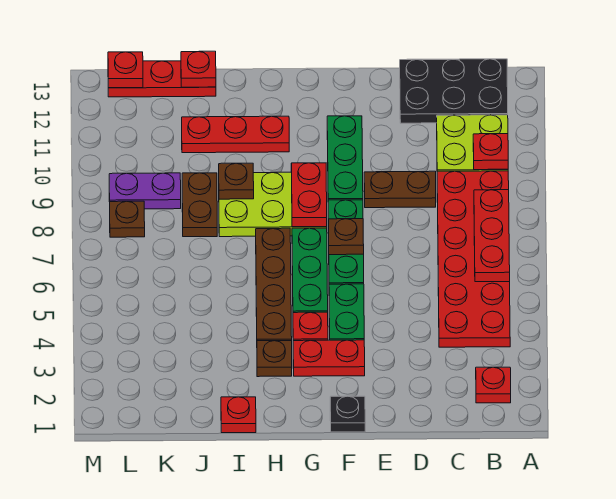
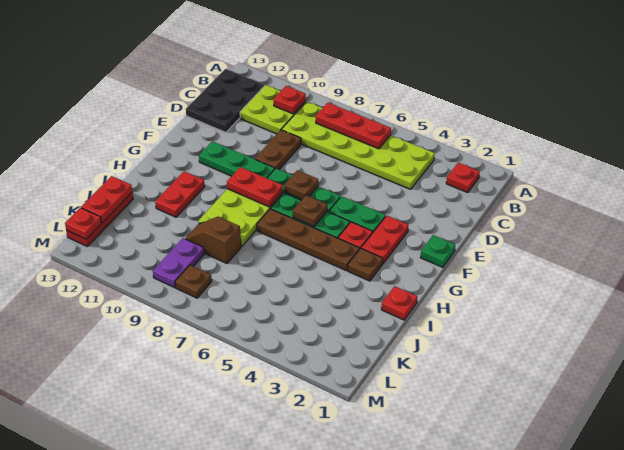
red 2x6 plate [437,171,510,347] -> lime 2x6 plate [282,102,435,189]
black 1x1 plate [330,396,365,432] -> green 1x1 plate [420,235,455,267]
red 1x3 plate [182,116,289,153] -> red 1x2 plate [155,171,205,217]
brown 1x1 plate [219,163,254,199] -> brown 1x1 plate moved to [293,195,327,226]
brown 1x2 plate [182,173,217,237] -> brown 1x2 slope [185,217,241,263]
red 1x1 plate [181,51,216,87] -> red 1x2 plate [81,176,132,223]

